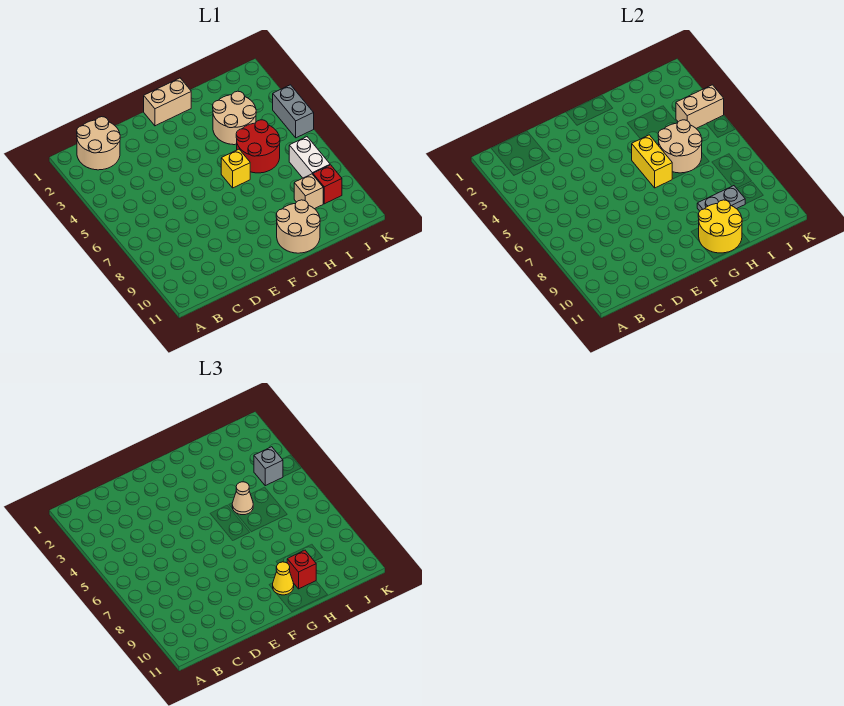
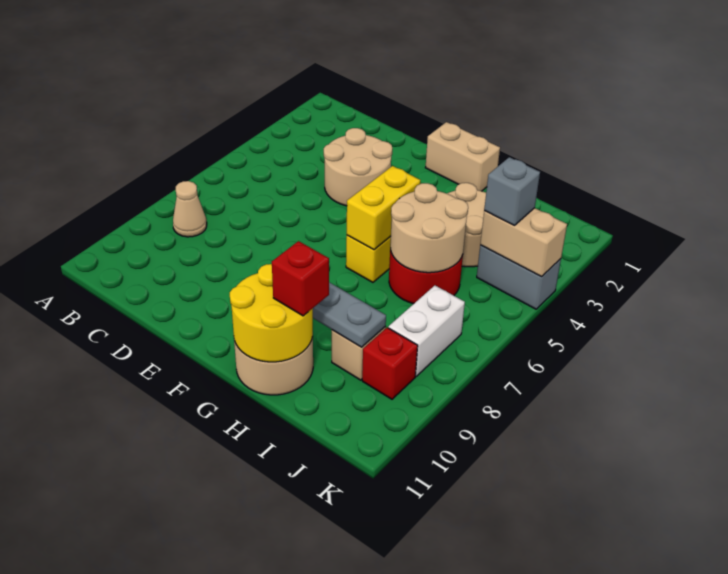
tan 2x2 round brick [77,117,120,170] -> tan 2x2 round brick moved to [324,128,392,206]
yellow 1x1 cone [273,562,294,595] -> none
tan 1x1 cone [232,482,253,515] -> tan 1x1 cone moved to [173,181,207,237]
grey 1x2 brick [273,85,314,138] -> grey 1x2 brick turned to [477,245,561,309]

